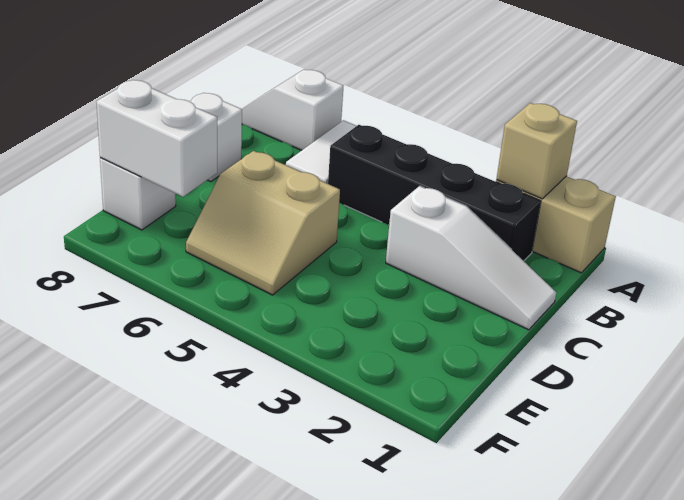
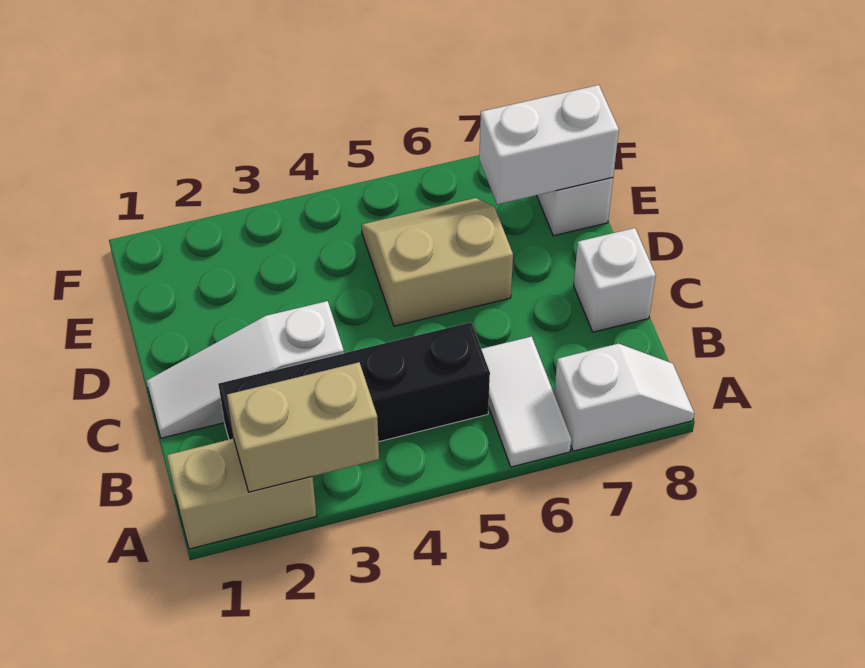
tan 1x1 brick [496,103,577,199] -> tan 1x2 brick [227,362,379,492]

